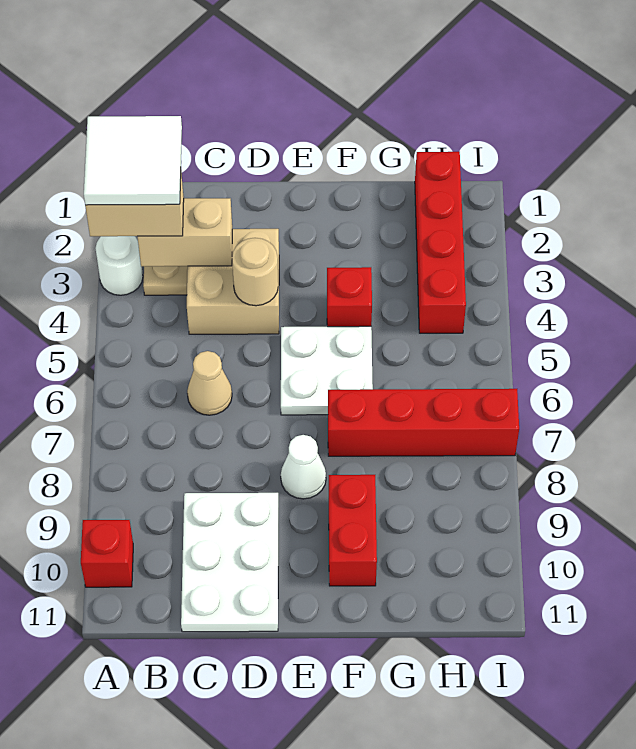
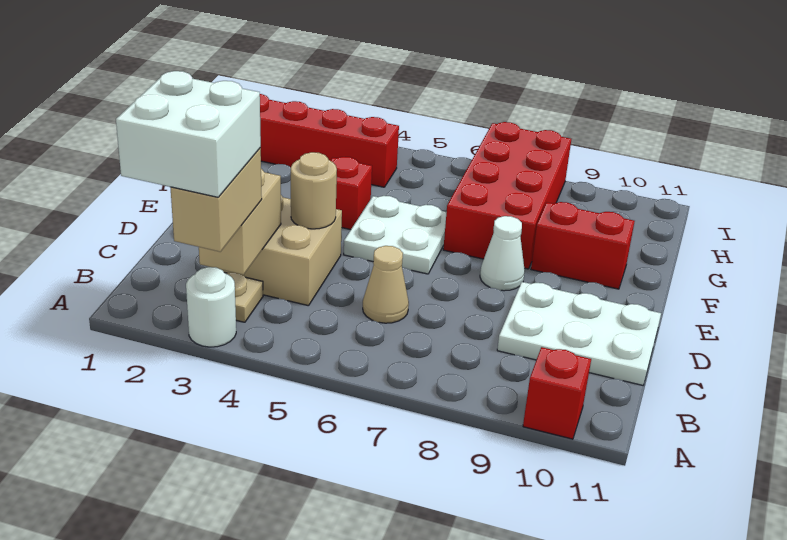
white 2x2 tile [84,116,182,205] -> white 2x2 brick [116,71,261,197]
red 1x4 brick [328,389,519,456] -> red 2x4 brick [443,122,571,269]

